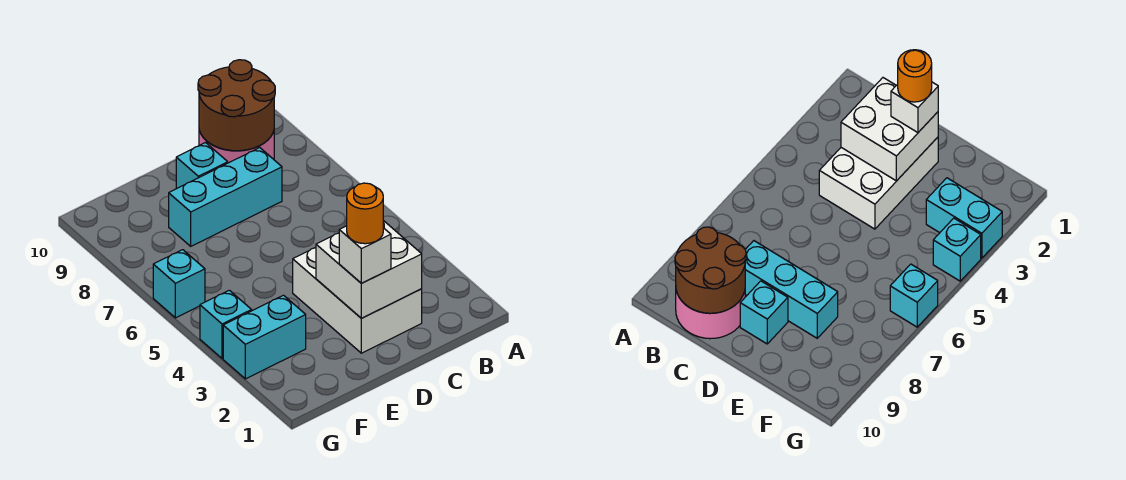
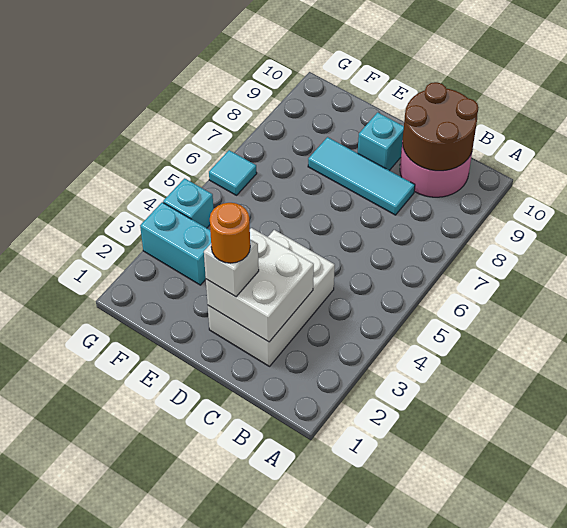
cyan 1x3 brick [169,148,282,246] -> cyan 1x3 tile [308,137,415,215]
cyan 1x1 brick [153,250,205,318] -> cyan 1x1 tile [209,150,257,195]

